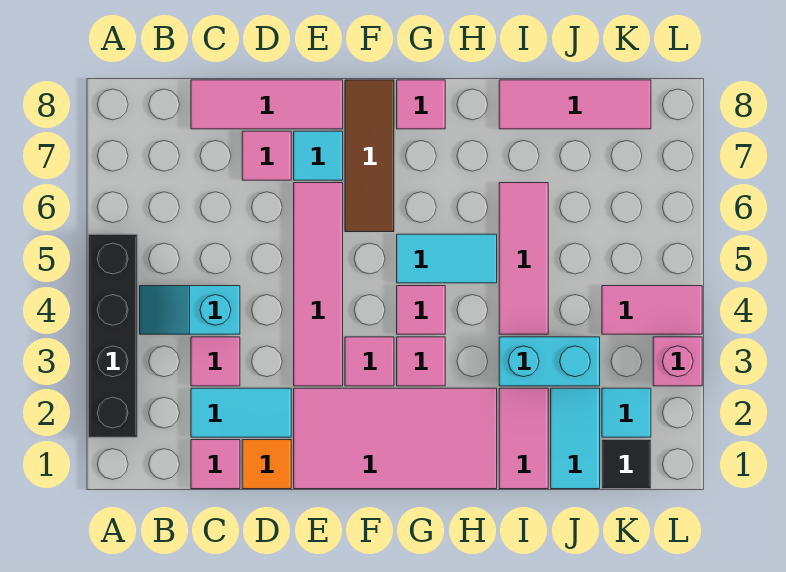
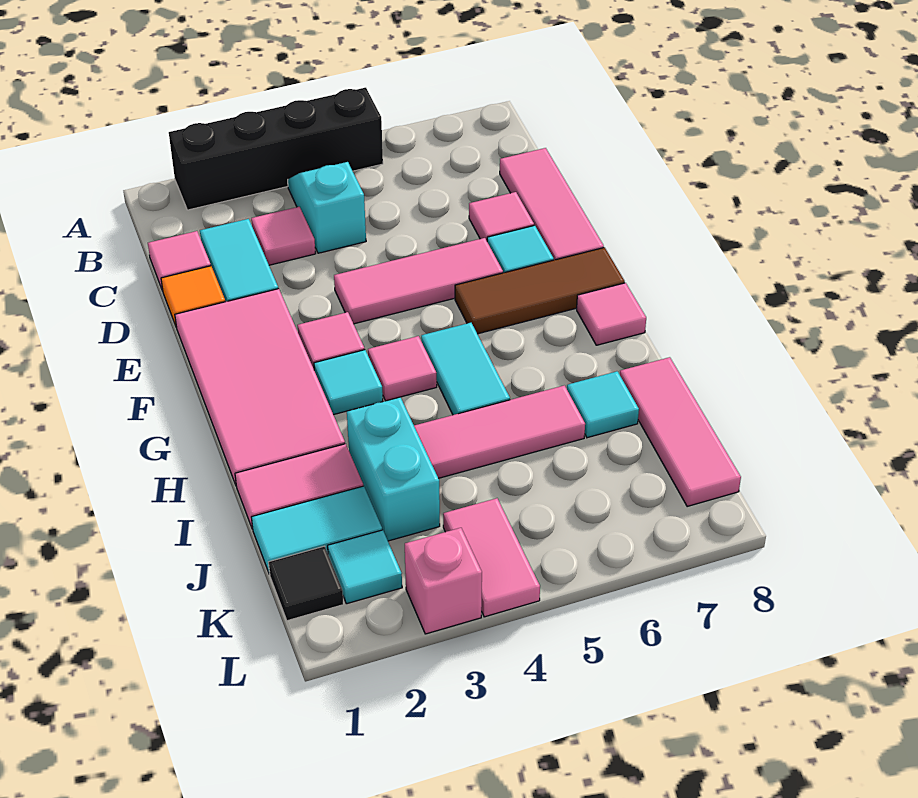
pink 1x4 tile [294,183,343,386] -> pink 1x3 tile [334,238,503,324]
pink 1x1 tile [397,337,445,386] -> cyan 1x1 tile [314,350,383,415]
none -> cyan 1x1 tile [567,371,639,438]

